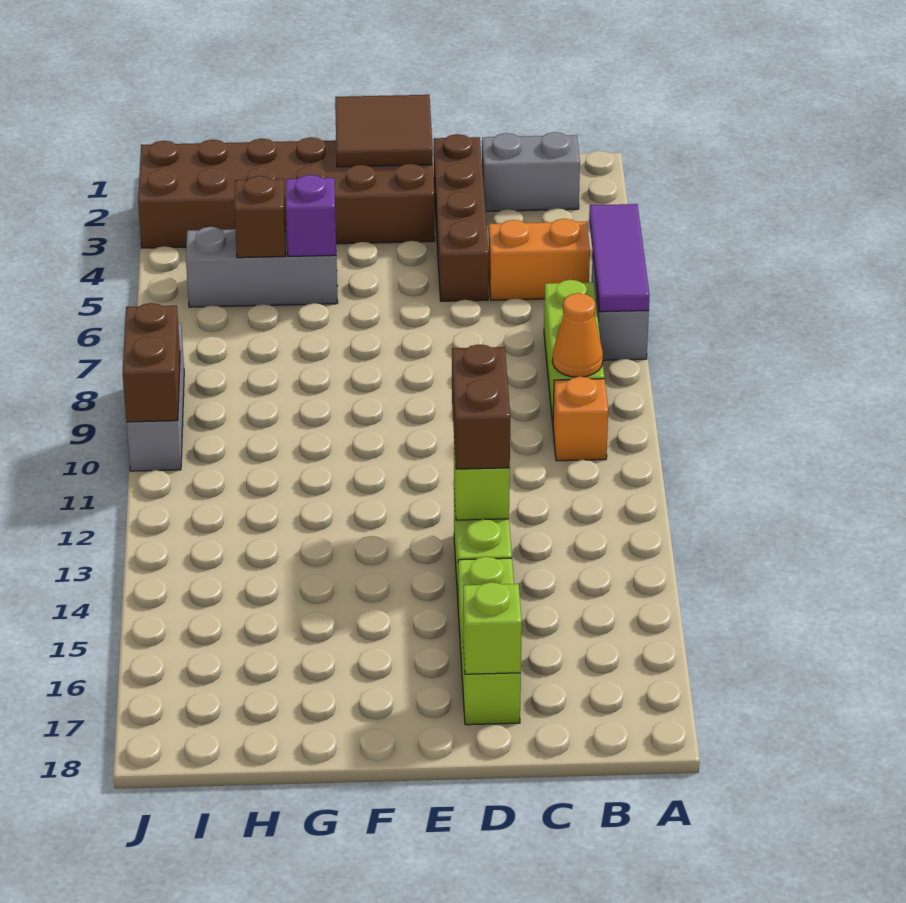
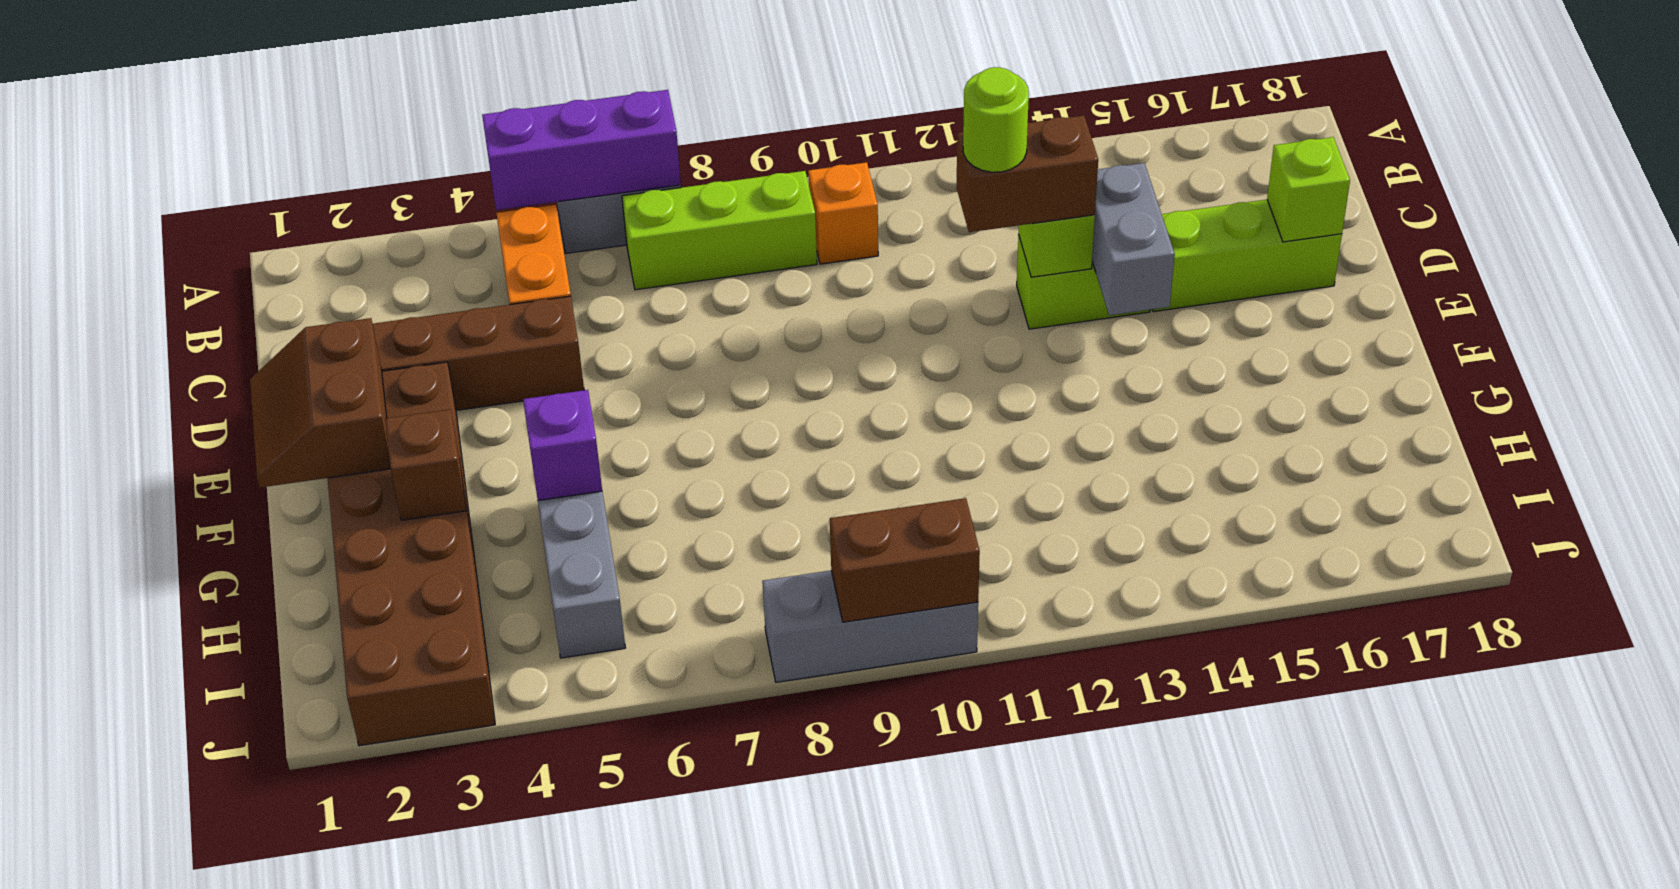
purple 1x3 tile [589,204,650,312] -> purple 1x3 brick [482,90,681,210]
grey 1x2 brick [482,132,580,211] -> grey 1x2 brick moved to [1092,163,1175,315]
orange 1x1 cone [552,293,603,377] -> none
none -> lime 1x1 round brick [963,67,1029,172]
brown 2x2 tile [335,95,433,167] -> brown 2x2 slope [250,318,391,488]
brown 1x1 brick [234,176,285,258] -> brown 1x1 brick moved to [385,409,466,520]

